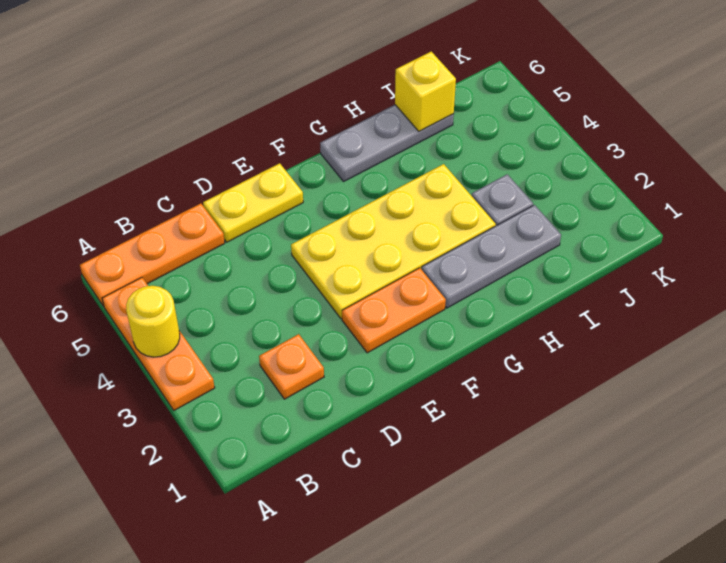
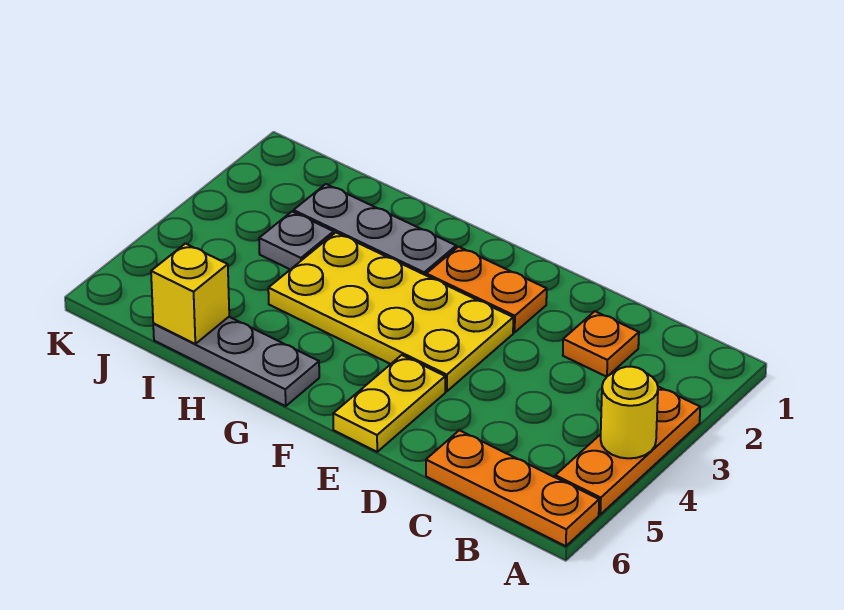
yellow 1x2 plate [203,163,303,242] -> yellow 1x2 plate turned to [333,355,445,452]

